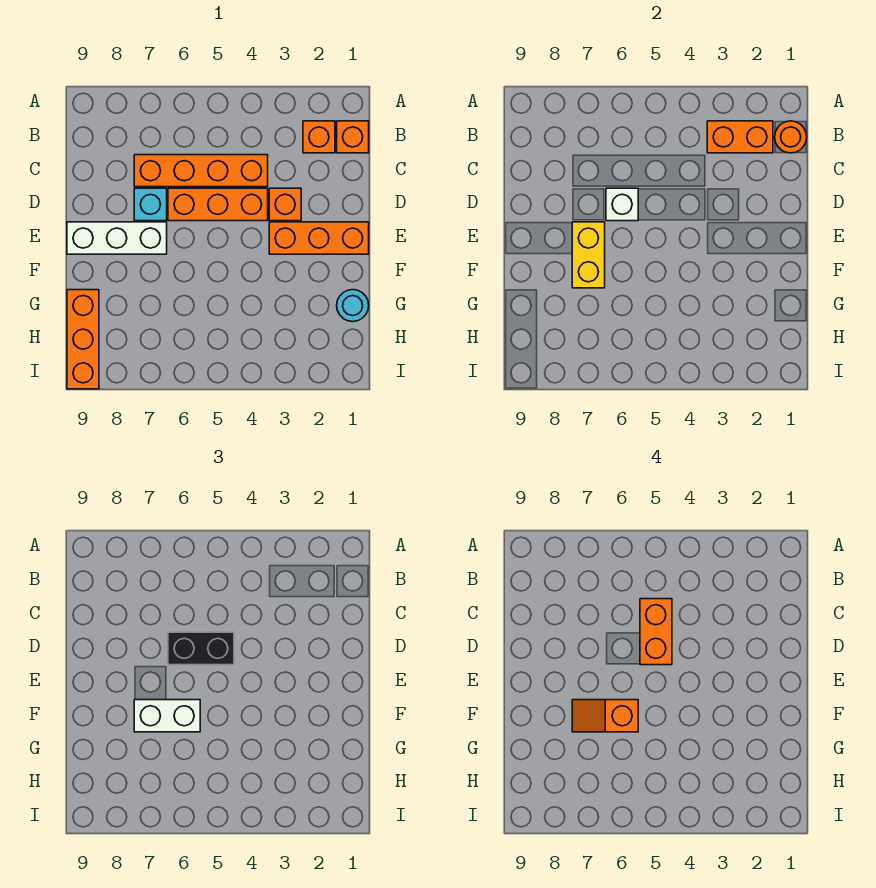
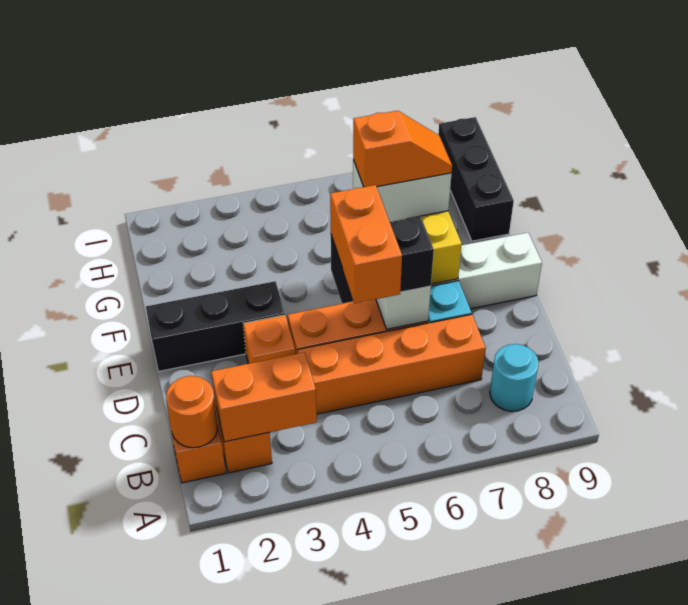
orange 1x3 brick [269,222,369,254] -> black 1x3 brick [146,281,285,371]
cyan 1x1 round brick [337,290,369,322] -> cyan 1x1 round brick moved to [490,344,539,411]
orange 1x3 brick [67,290,99,389] -> black 1x3 brick [438,117,514,241]

